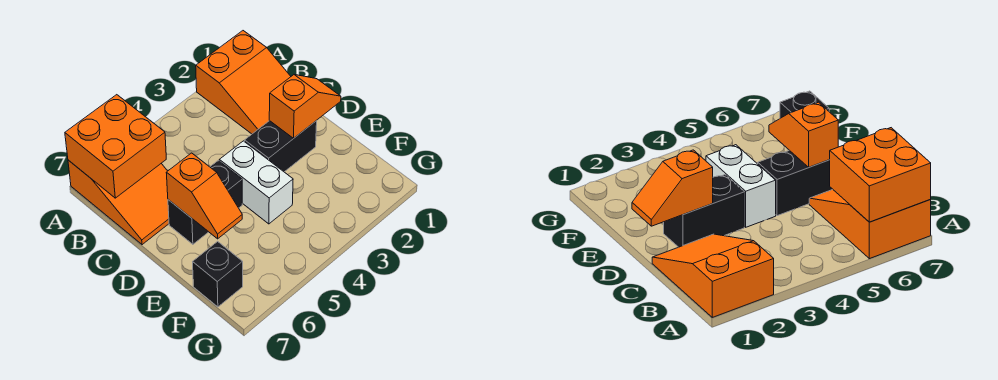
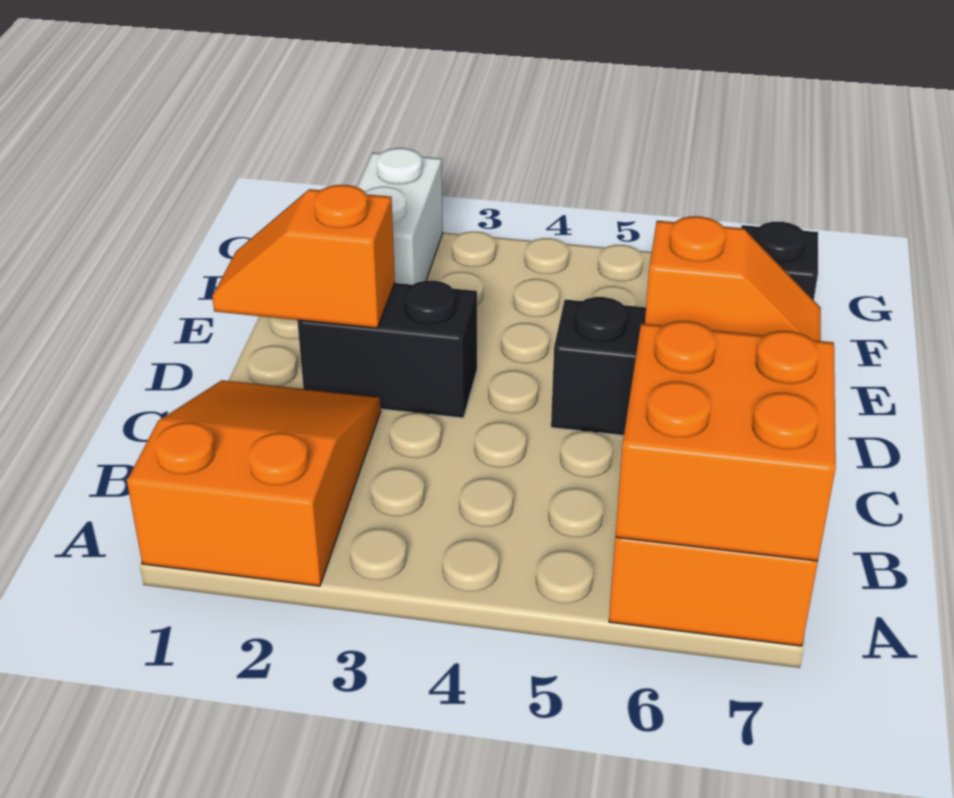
white 1x2 brick [219,141,293,224] -> white 1x2 brick moved to [357,148,443,285]
orange 1x2 slope [166,153,242,239] -> orange 1x2 slope turned to [645,216,821,341]

